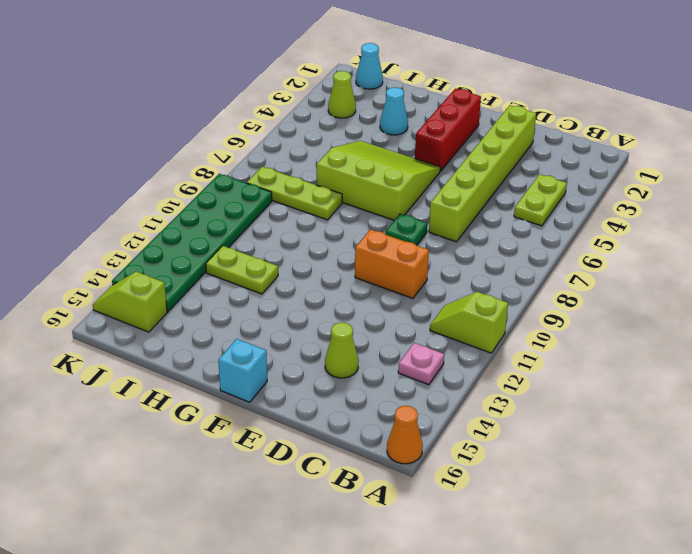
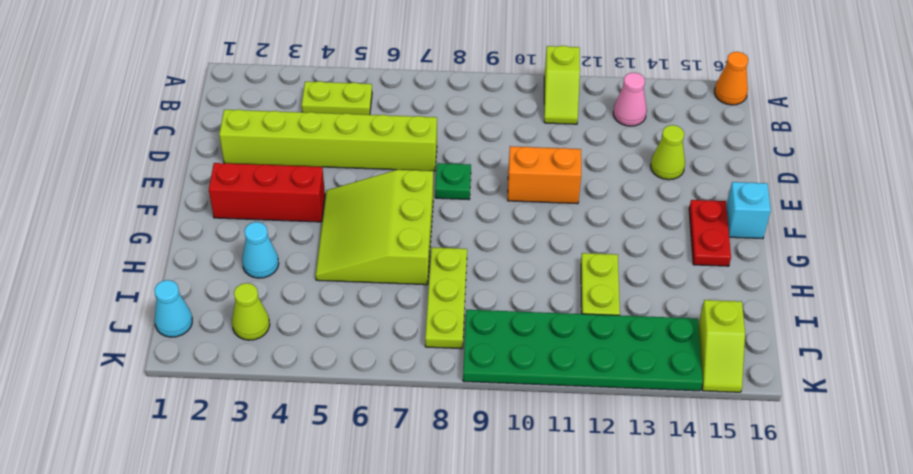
pink 1x1 plate [398,343,444,385] -> pink 1x1 cone [613,73,647,126]
orange 1x2 brick [355,229,429,298] -> orange 1x2 brick turned to [508,146,581,204]
none -> red 1x2 plate [689,200,731,266]

